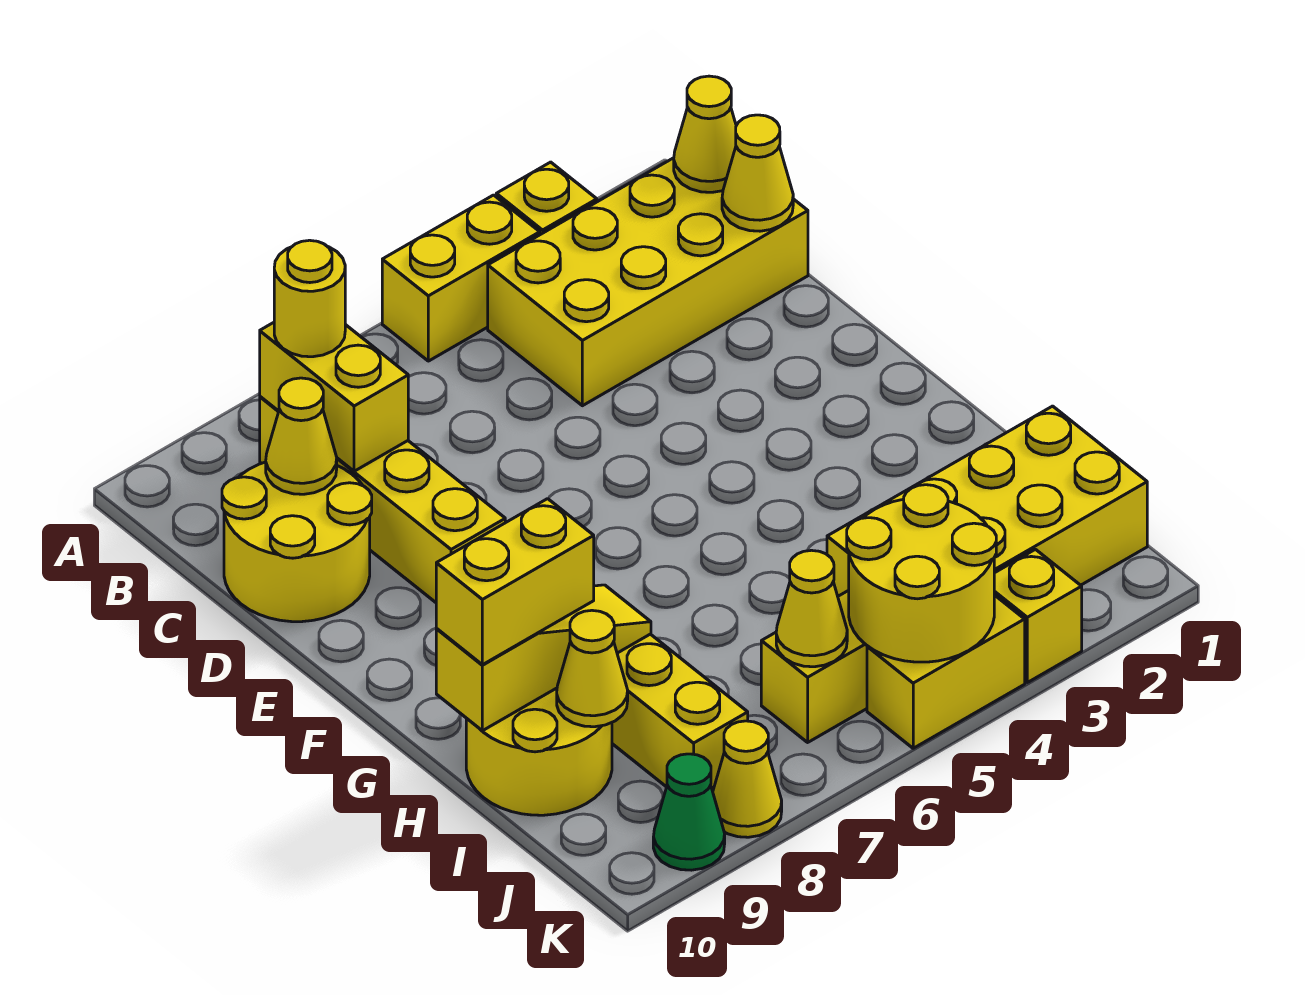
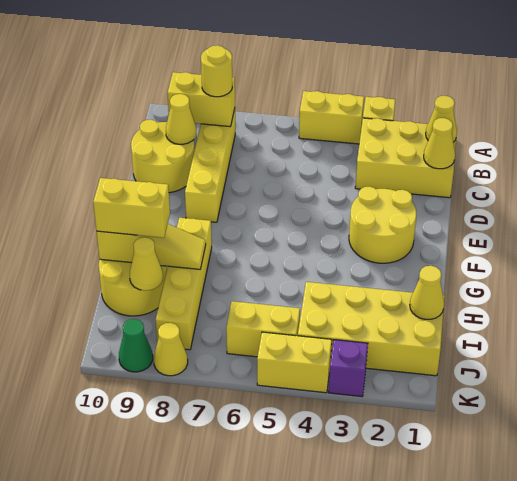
yellow 2x4 brick [488,158,808,406] -> yellow 2x3 brick [355,118,457,198]
yellow 1x2 brick [260,323,408,471] -> yellow 1x2 brick turned to [167,72,235,127]
yellow 2x2 round brick [847,485,996,662] -> yellow 2x2 round brick moved to [349,186,416,263]
yellow 1x1 cone [776,550,847,667] -> yellow 1x1 cone moved to [410,266,444,319]
yellow 1x1 brick [994,549,1082,682] -> purple 1x1 brick [329,340,368,396]

